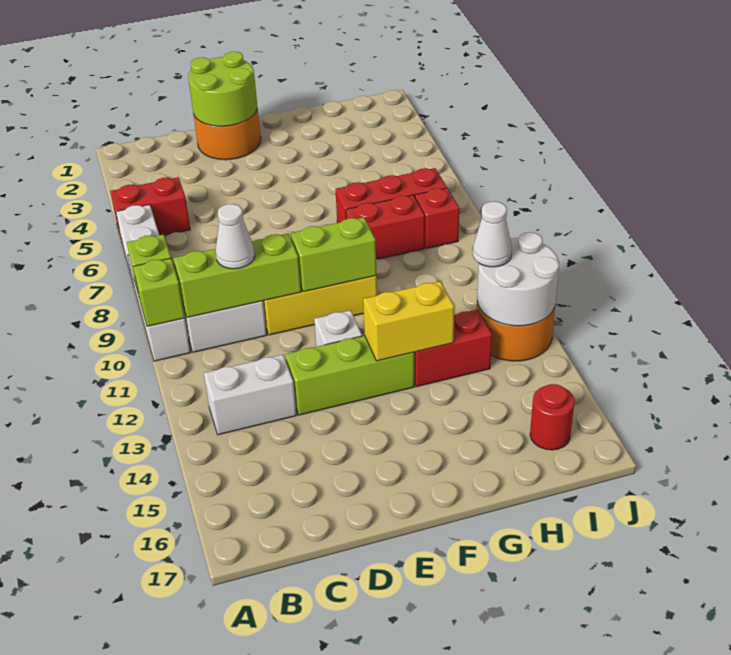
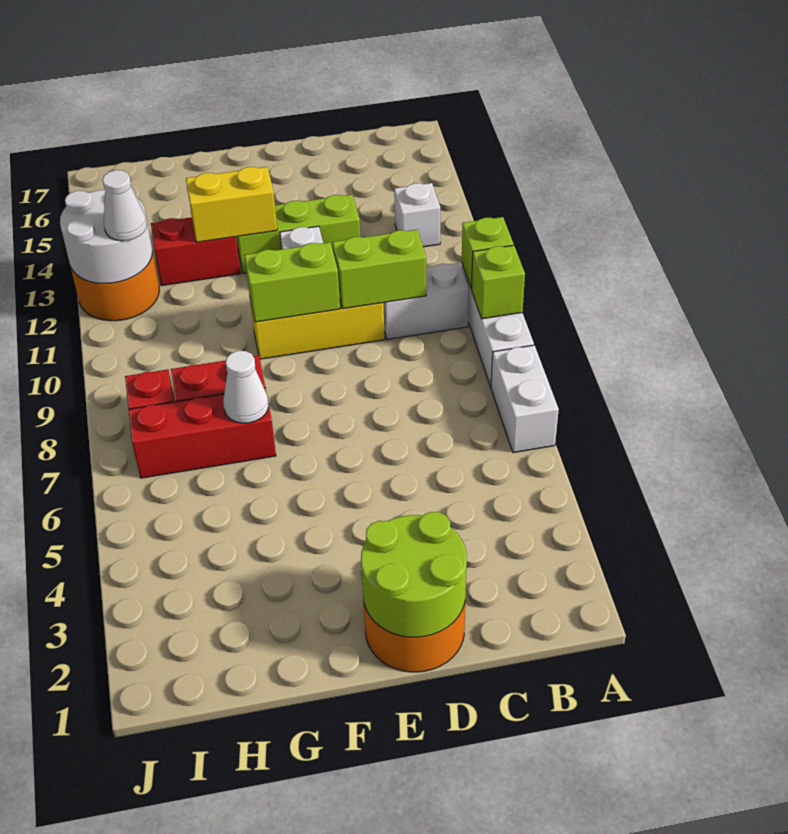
red 1x2 brick [110,177,190,241] -> none
lime 1x3 brick [173,233,301,317] -> lime 1x2 brick [333,230,426,309]
white 1x2 brick [204,355,297,435] -> white 1x1 brick [394,183,440,247]
white 1x1 cone [216,204,255,269] -> white 1x1 cone moved to [223,351,269,423]
red 1x1 round brick [530,384,574,450] -> none

